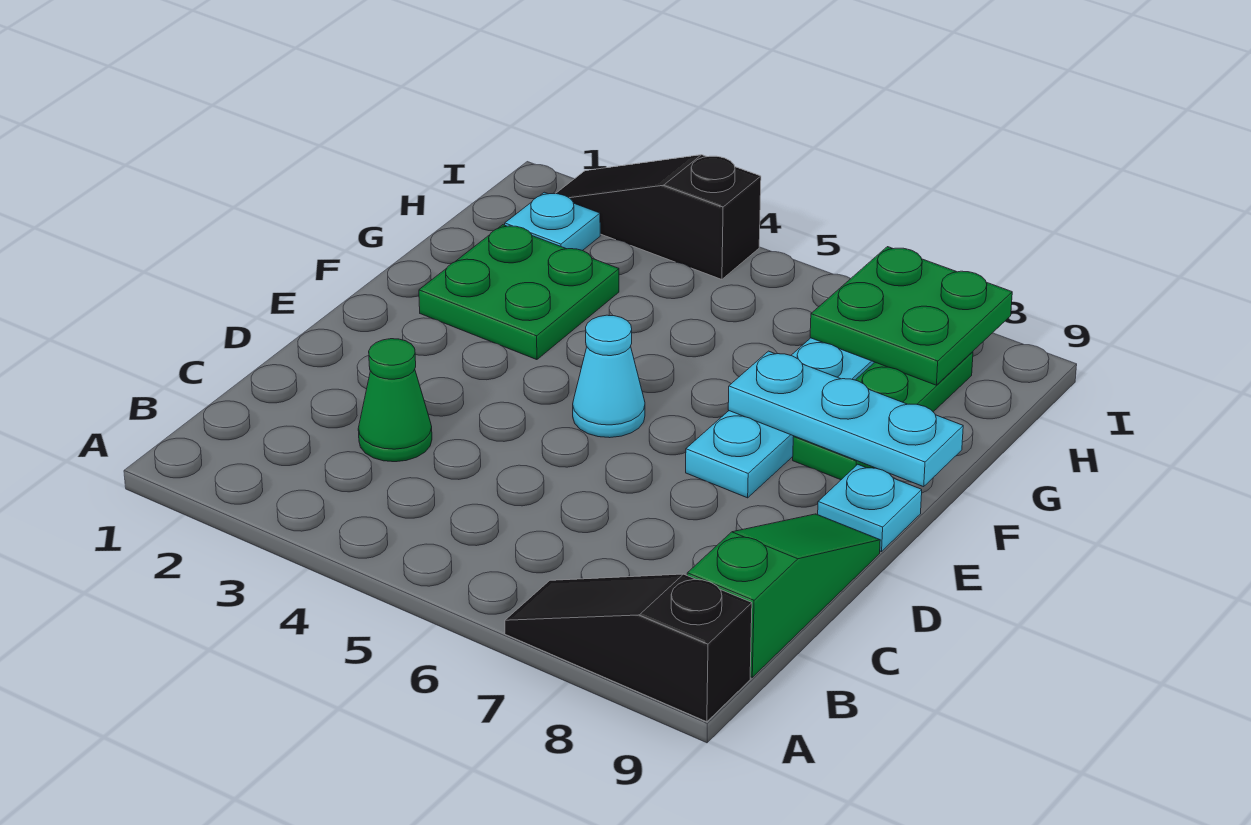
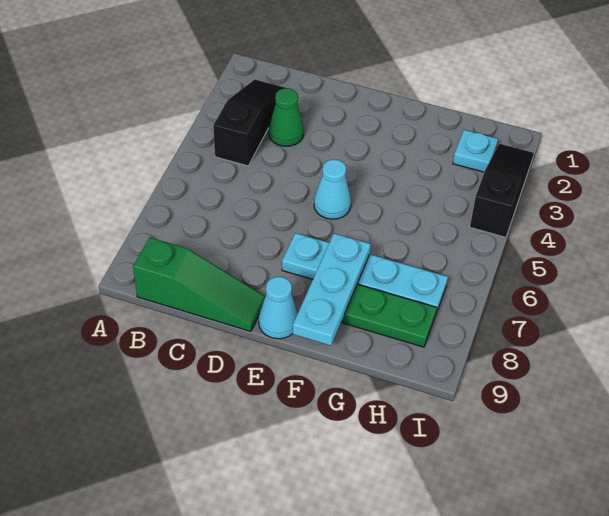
black 1x3 slope [505,574,752,722] -> black 1x3 slope moved to [213,79,286,166]
cyan 1x1 plate [818,464,922,552] -> cyan 1x1 cone [259,277,298,339]
green 2x2 plate [419,225,619,360] -> none
green 2x2 plate [810,247,1012,385] -> none

